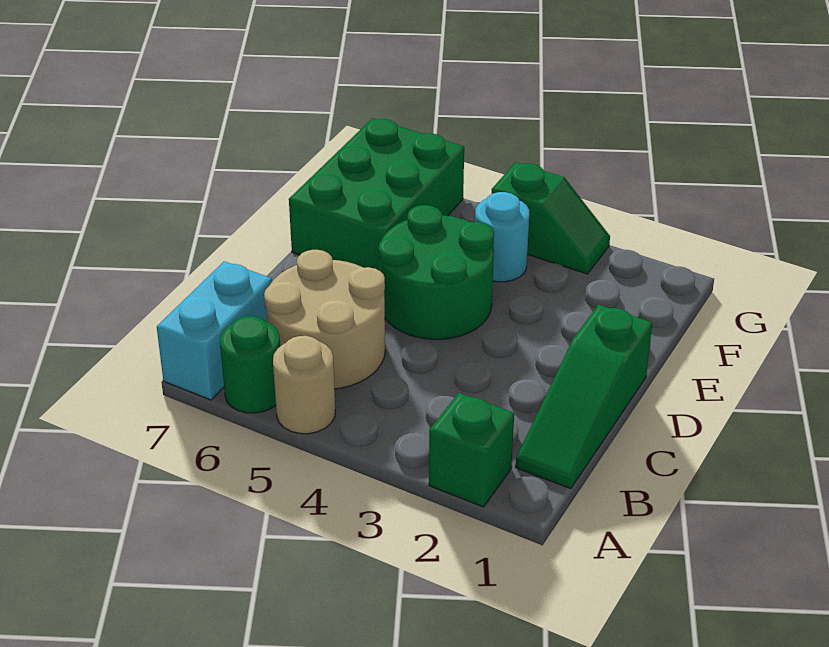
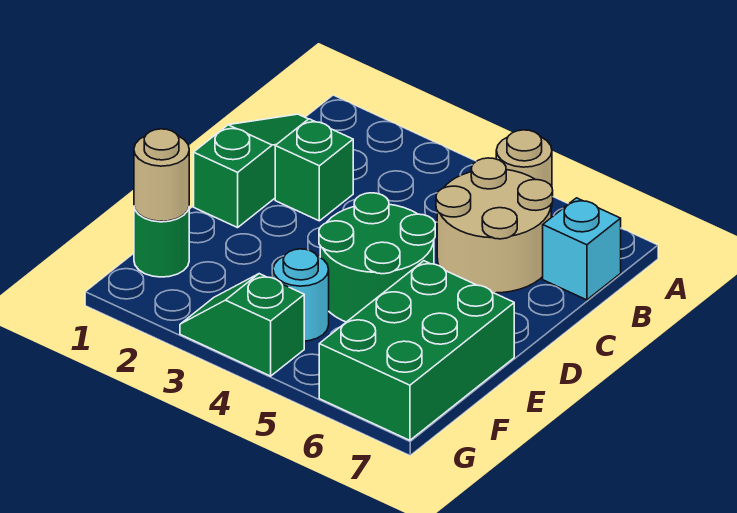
green 1x1 brick [429,393,514,507] -> green 1x1 brick moved to [275,119,353,221]
green 1x1 round brick [220,316,280,413] -> green 1x1 round brick moved to [134,207,189,277]
cyan 1x2 brick [157,261,272,400] -> cyan 1x1 brick [543,198,621,300]
none -> tan 1x1 round brick [134,129,189,221]

